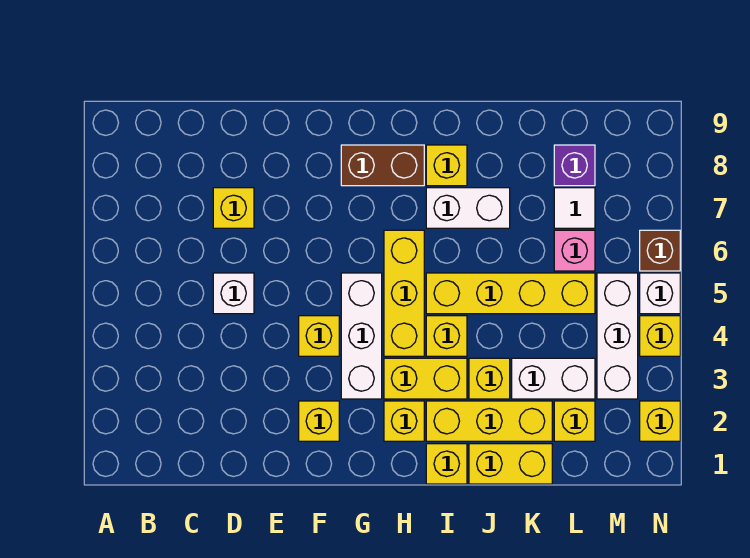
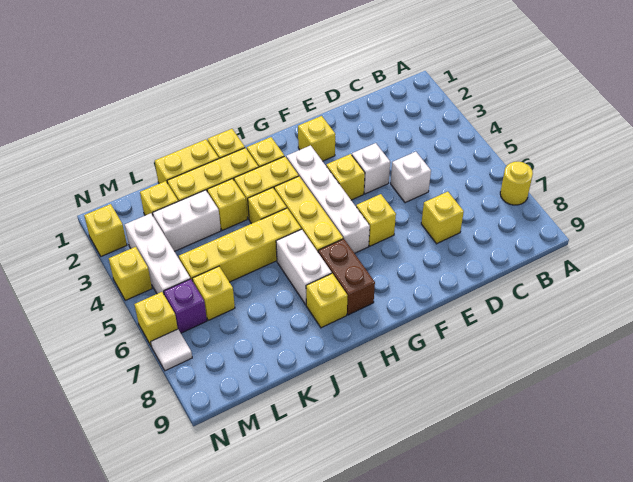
none -> yellow 1x1 round brick [500,162,533,205]
none -> yellow 1x1 brick [356,194,396,246]
white 1x3 brick [341,273,382,399] -> white 1x4 brick [286,145,370,253]
brown 1x2 brick [341,145,424,186] -> brown 1x2 brick turned to [318,239,375,315]
white 1x2 brick [426,188,510,228] -> white 1x2 brick turned to [276,229,332,305]
pink 1x1 brick [554,230,595,271] -> yellow 1x1 brick [192,266,235,320]
white 1x1 tile [554,188,595,228] -> white 1x1 tile moved to [151,329,192,371]
purple 1x1 brick [554,145,595,186] -> purple 1x1 brick moved to [164,279,207,333]
white 1x1 brick [640,273,680,314] -> white 1x1 brick moved to [352,143,390,194]
brown 1x1 brick [640,230,680,271] -> yellow 1x1 brick [134,292,178,347]

